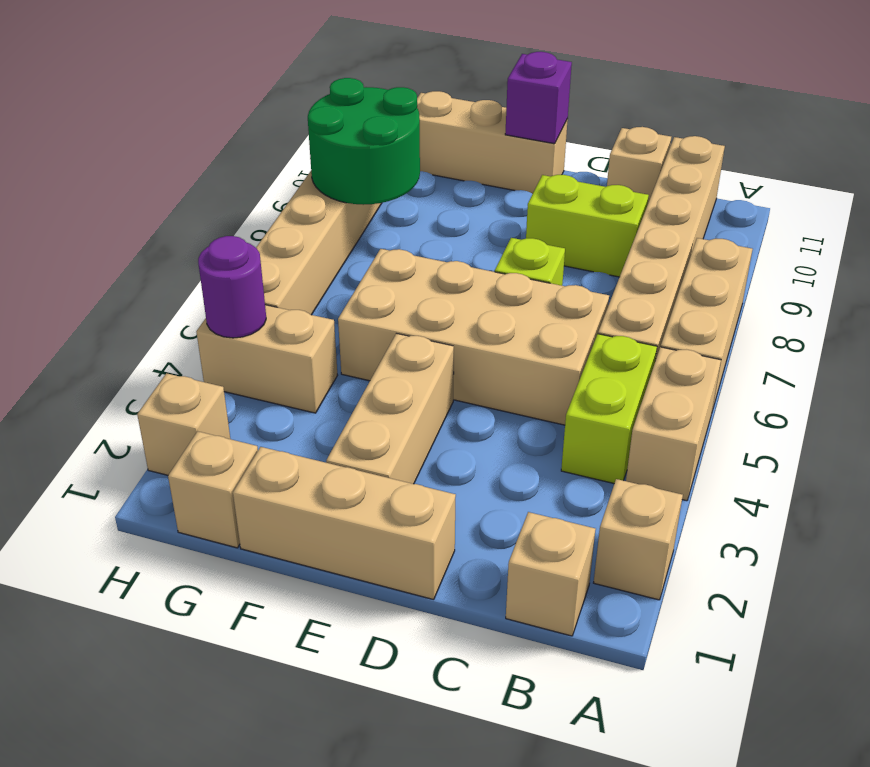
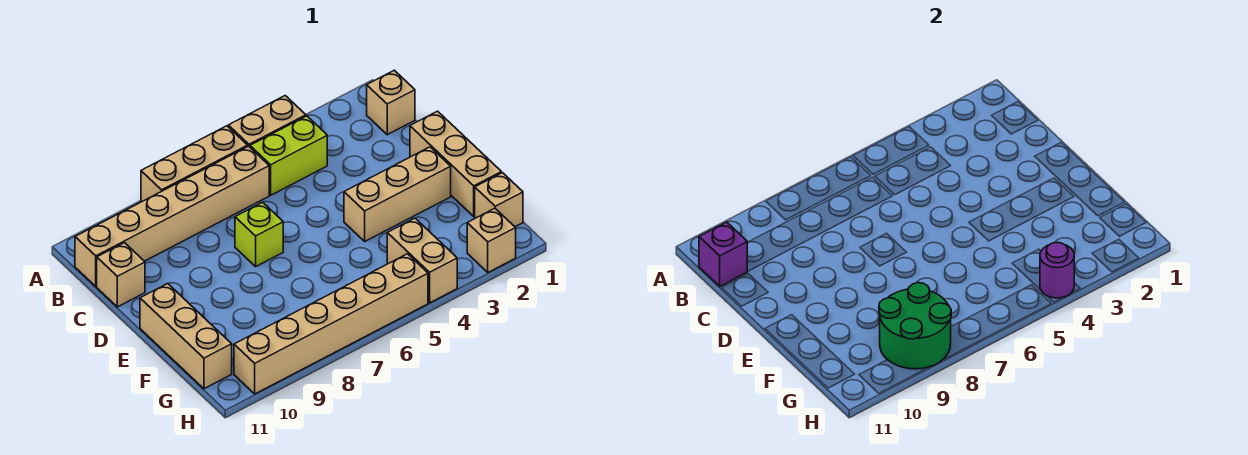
tan 1x1 brick [594,479,683,600] -> none
tan 2x4 brick [338,249,609,425] -> none
lime 1x2 brick [526,175,649,277] -> none
purple 1x1 brick [505,52,572,144] -> purple 1x1 brick moved to [699,222,748,286]

